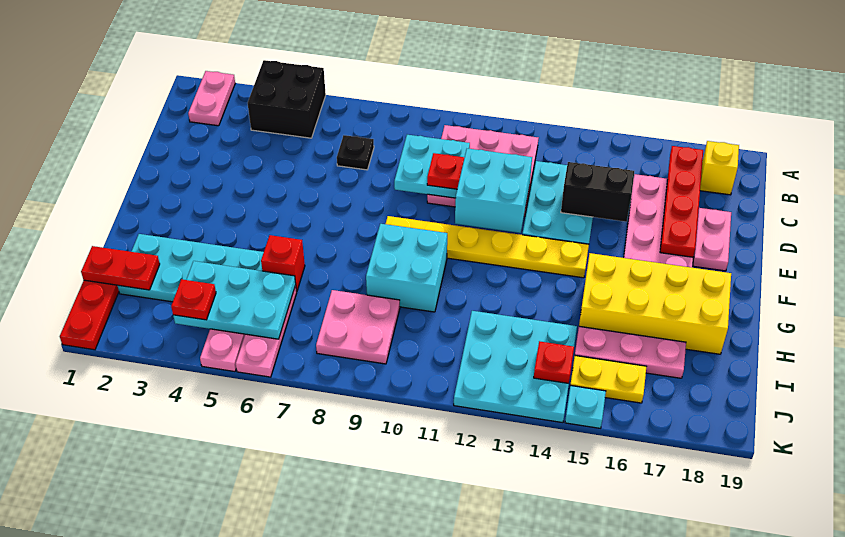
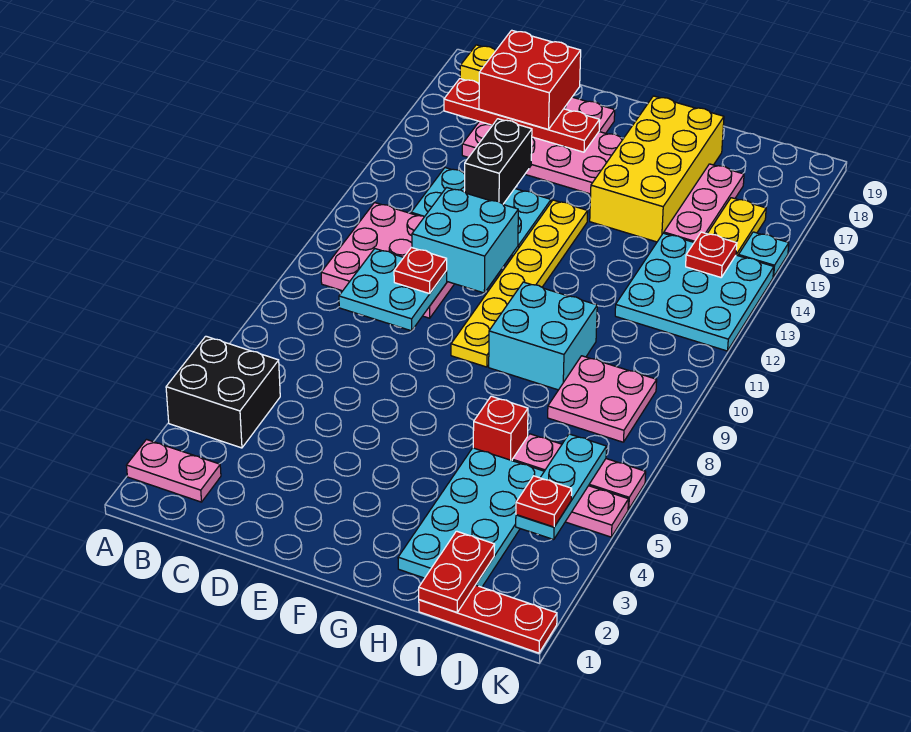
black 1x1 plate [337,135,374,170] -> none
none -> red 2x2 brick [479,30,581,129]
cyan 2x3 plate [173,261,296,339] -> cyan 1x3 plate [516,434,606,540]

